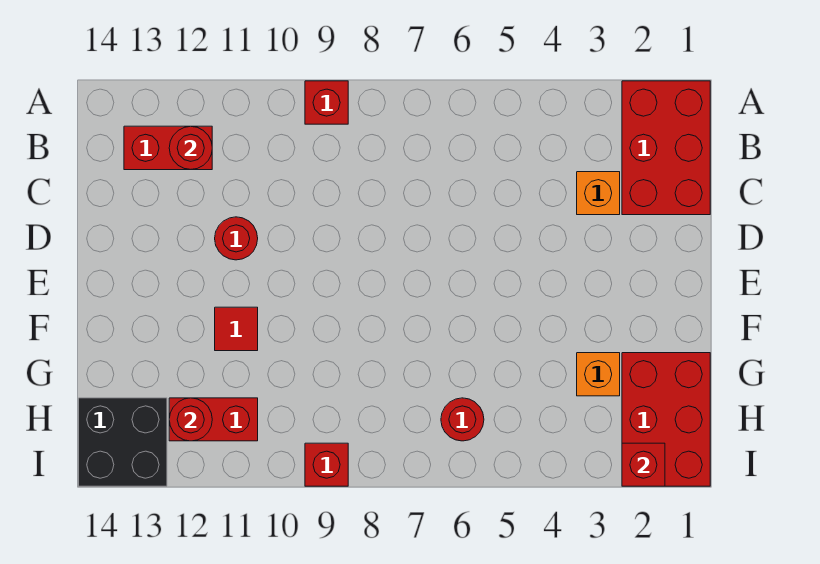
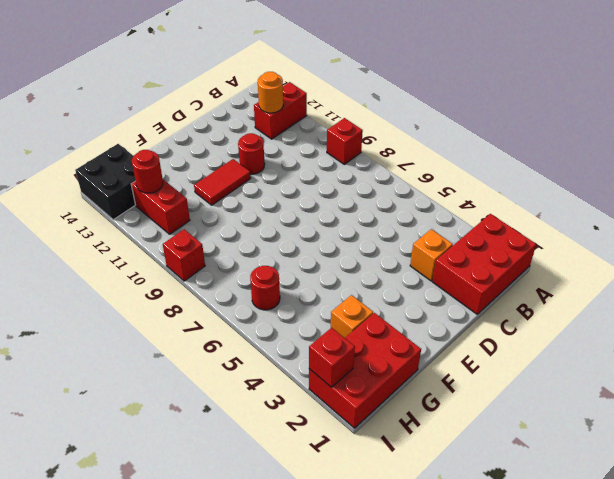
red 1x2 brick [124,126,212,170] -> red 1x2 brick turned to [254,82,307,139]
red 1x1 round brick [169,126,212,170] -> orange 1x1 round brick [258,72,283,113]
red 1x1 tile [215,307,258,351] -> red 1x2 tile [194,159,251,205]

